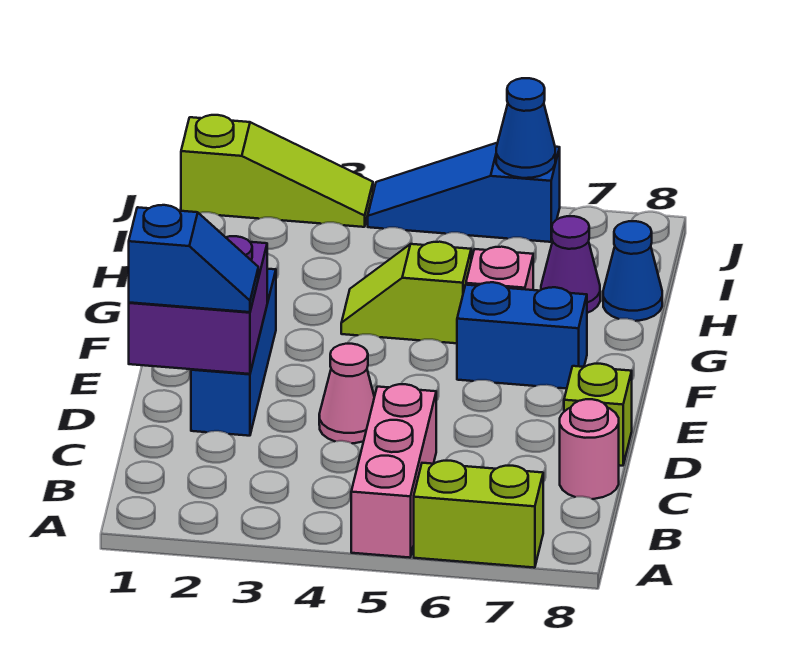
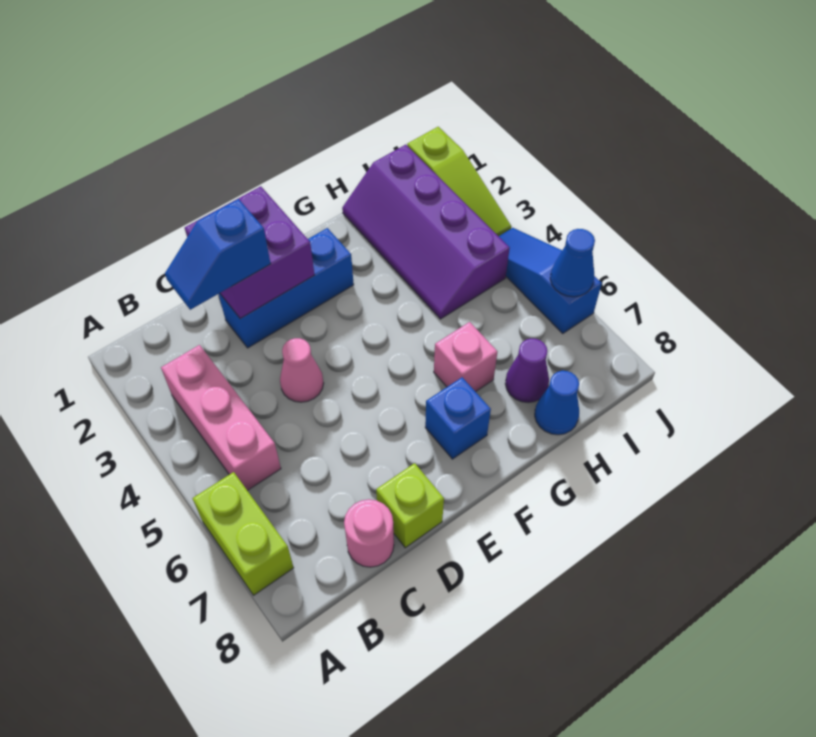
pink 1x3 brick [351,384,436,558] -> pink 1x3 brick turned to [161,345,281,491]
blue 1x2 slope [129,205,258,312] -> blue 1x2 slope turned to [165,199,271,310]
blue 1x2 brick [457,282,587,389] -> blue 1x1 brick [425,377,491,459]
lime 1x2 slope [341,242,471,343] -> none
none -> purple 2x4 slope [342,145,510,319]

